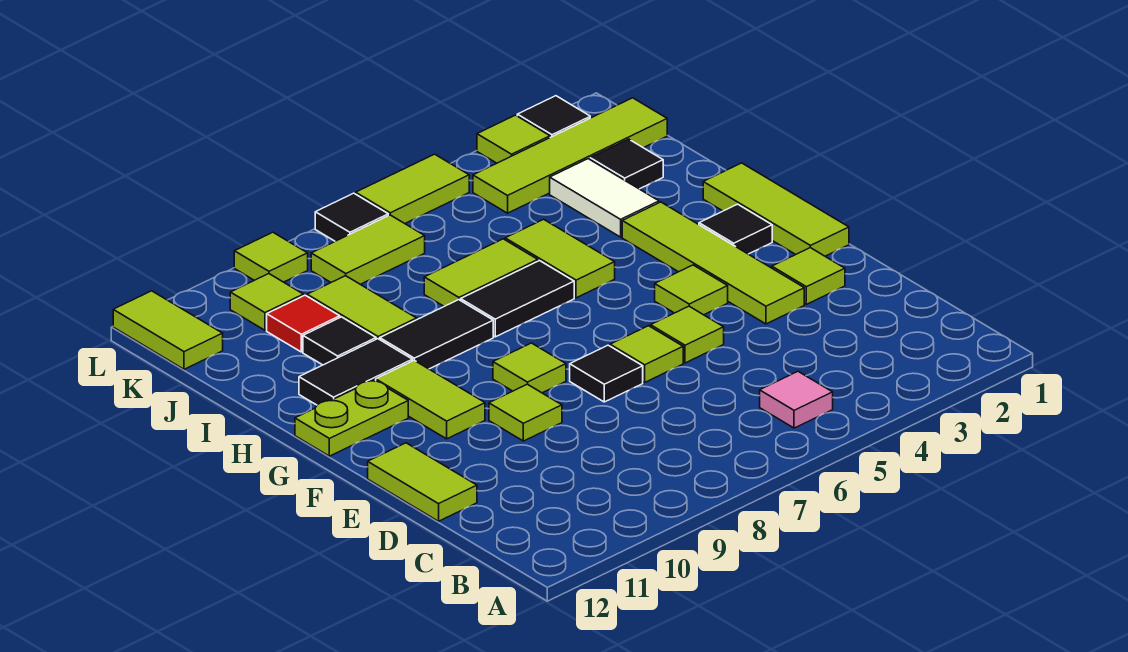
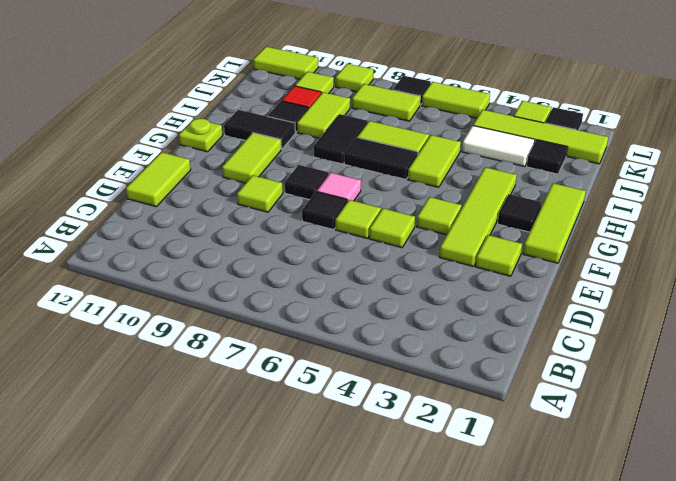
pink 1x1 tile [760,372,833,428] -> pink 1x1 tile moved to [317,173,361,202]
lime 1x1 tile [493,343,566,393] -> black 1x1 tile [285,165,329,200]
lime 1x2 plate [295,380,408,456] -> lime 1x1 plate [179,119,223,152]
black 1x2 tile [380,300,493,369] -> black 1x2 tile turned to [313,114,368,164]
white 1x2 tile [550,159,659,237] -> white 1x2 tile turned to [462,126,535,167]
lime 1x2 tile [113,291,223,369] -> lime 1x2 tile turned to [253,47,318,79]

